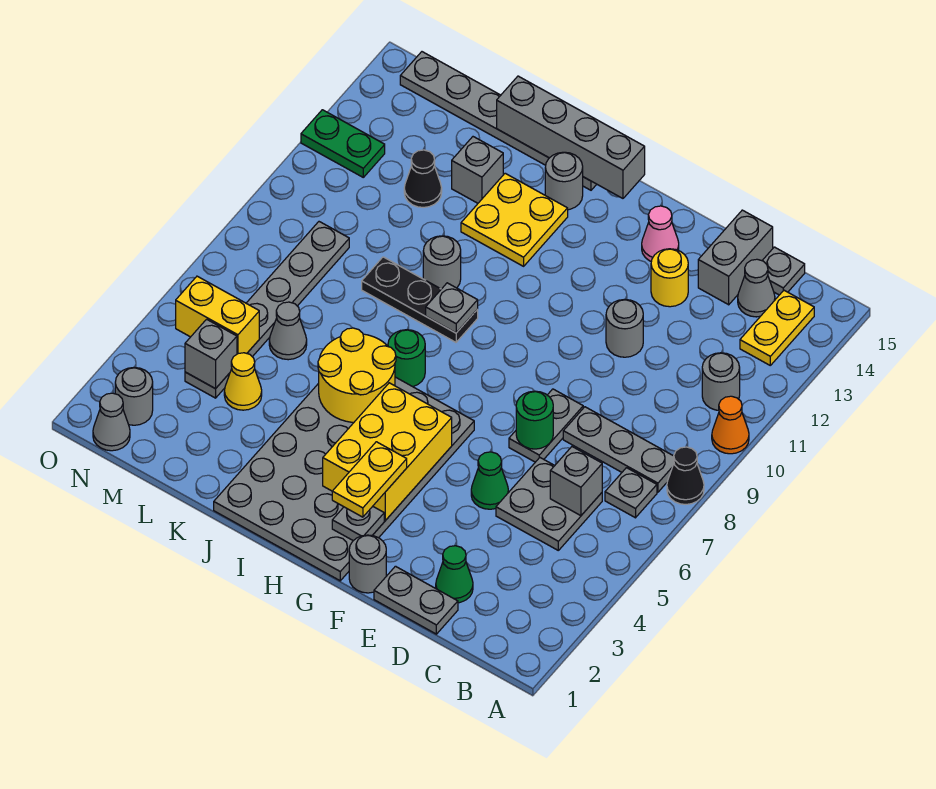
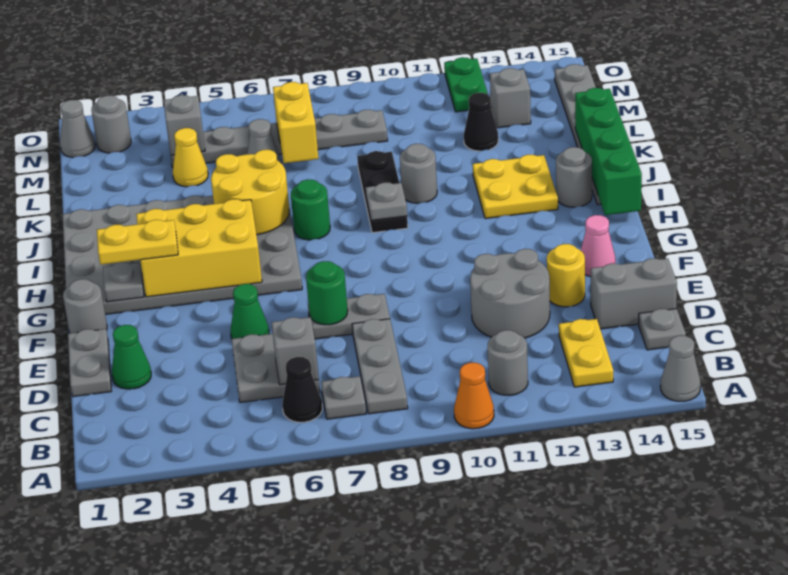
black 1x1 cone [667,447,704,504] -> black 1x1 cone moved to [282,357,322,422]
yellow 1x2 plate [740,290,814,365] -> yellow 1x2 plate turned to [559,319,613,387]
grey 1x1 cone [738,259,775,317] -> grey 1x1 cone moved to [660,336,701,401]
grey 1x1 round brick [606,299,643,357] -> grey 2x2 round brick [470,249,550,338]
grey 1x4 brick [497,76,645,198] -> green 1x4 brick [575,88,642,215]
grey 1x1 brick [452,137,503,203] -> grey 1x1 brick moved to [490,68,531,128]
yellow 1x2 brick [176,276,259,354] -> yellow 1x2 brick moved to [273,82,318,163]

